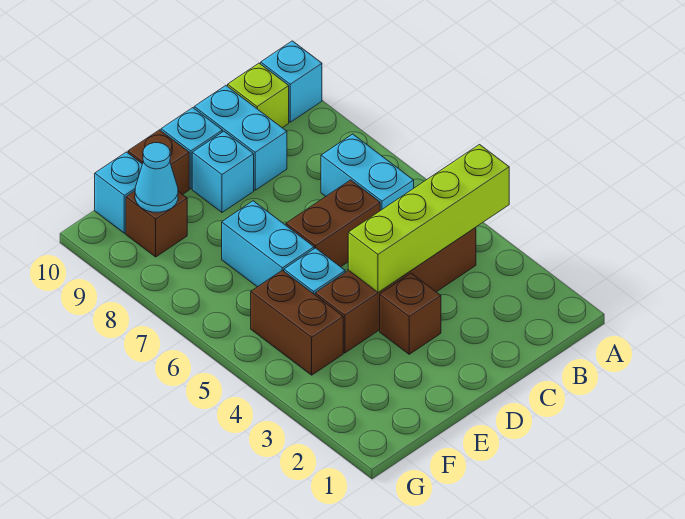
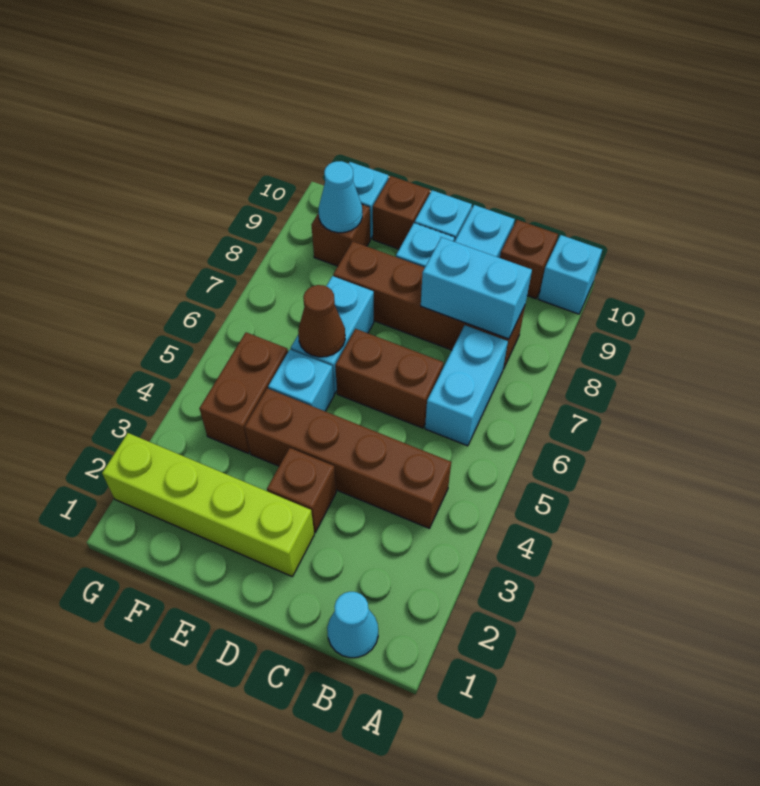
lime 1x4 brick [348,145,509,292] -> lime 1x4 brick moved to [102,433,314,576]
none -> cyan 1x1 cone [327,592,378,658]
none -> brown 1x4 brick [333,241,525,369]
none -> cyan 1x2 brick [421,237,532,339]
lime 1x1 brick [228,63,289,128] -> brown 1x1 brick [500,220,558,299]
none -> brown 1x1 cone [298,285,345,357]

